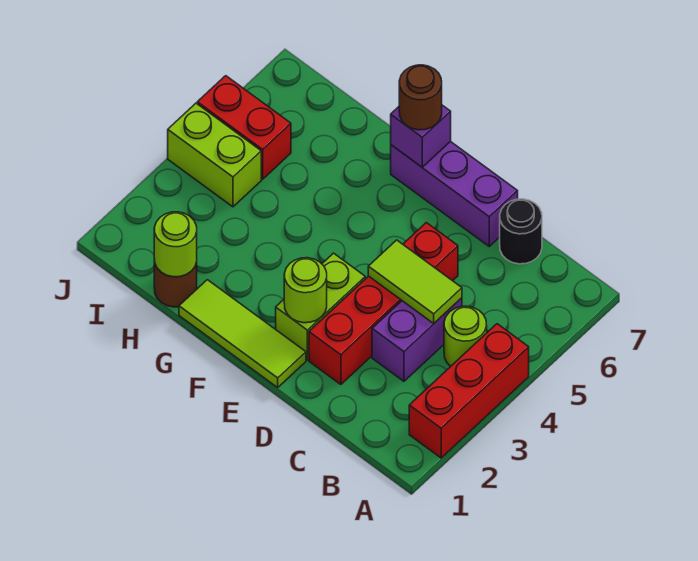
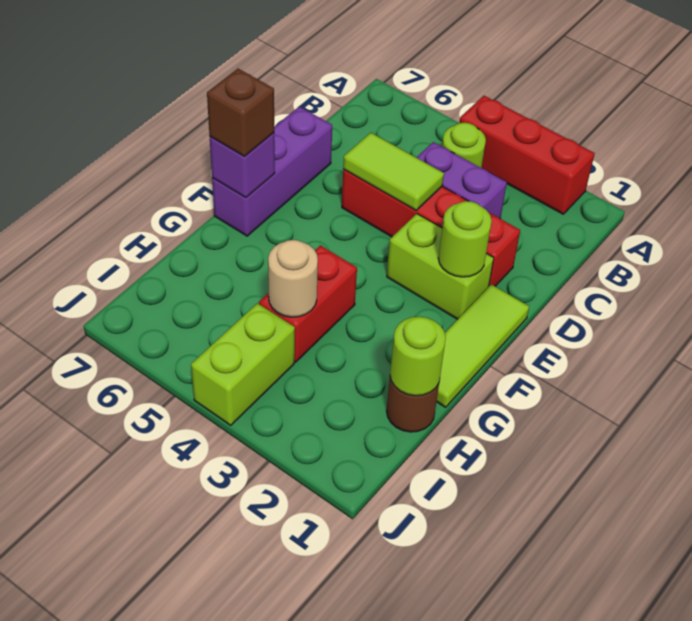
lime 1x2 tile [368,240,462,323] -> lime 1x2 tile turned to [343,133,444,210]
black 1x1 round brick [500,199,542,264] -> none
brown 1x1 round brick [399,65,442,130] -> brown 1x1 brick [207,69,274,156]
none -> tan 1x1 round brick [268,240,318,317]
red 1x2 brick [197,76,291,179] -> red 1x2 brick moved to [259,245,357,362]

